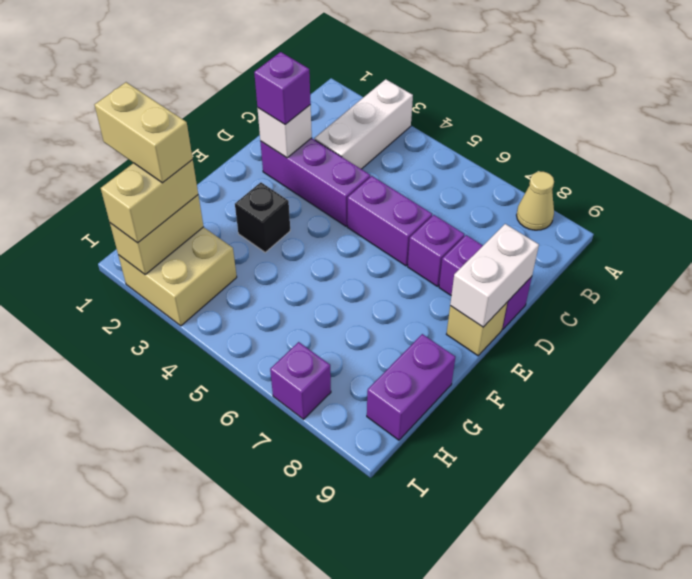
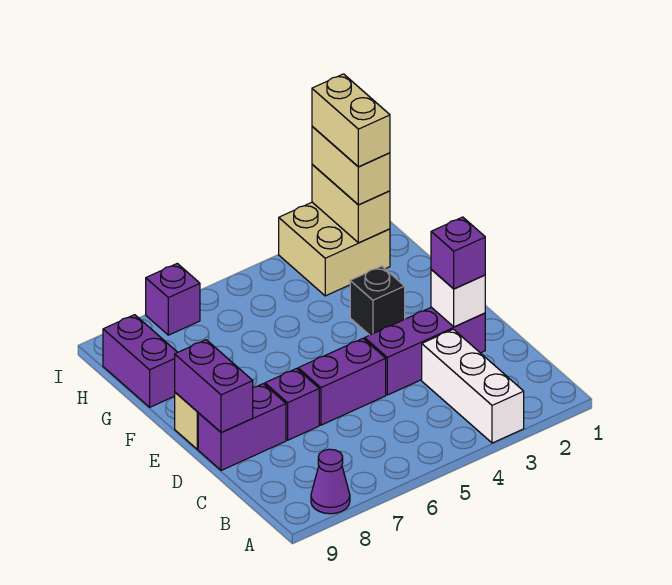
tan 1x1 cone [517,172,554,230] -> purple 1x1 cone [311,449,350,514]
white 1x2 brick [450,224,539,327] -> purple 1x2 brick [175,340,253,433]
tan 1x2 brick [95,82,193,183] -> tan 1x2 brick turned to [312,74,390,167]

